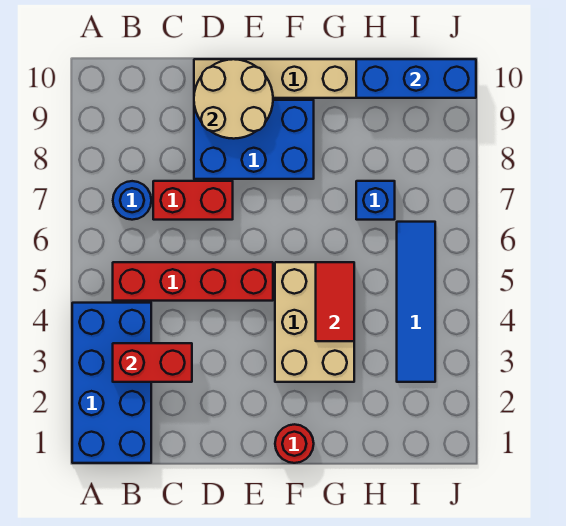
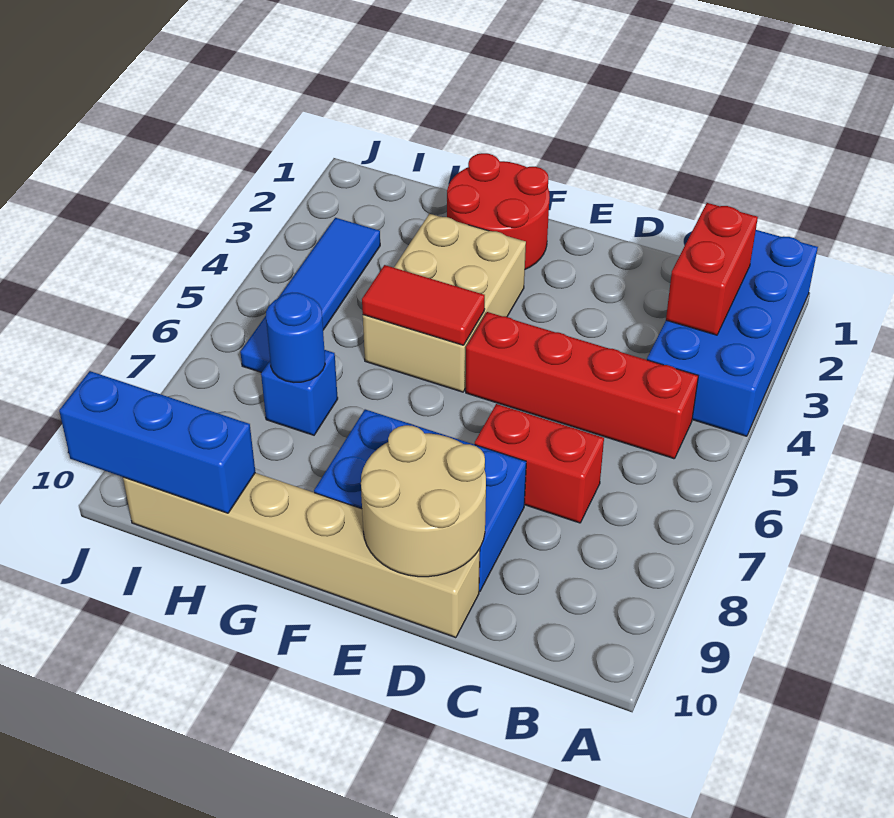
red 1x2 brick [113,343,192,382] -> red 1x2 brick turned to [666,203,758,335]
blue 1x1 round brick [113,181,151,220] -> blue 1x1 round brick moved to [266,293,325,382]
red 1x1 round brick [275,424,314,463] -> red 2x2 round brick [447,153,549,269]
red 1x2 tile [316,262,354,341] -> red 1x2 tile turned to [362,265,485,345]

